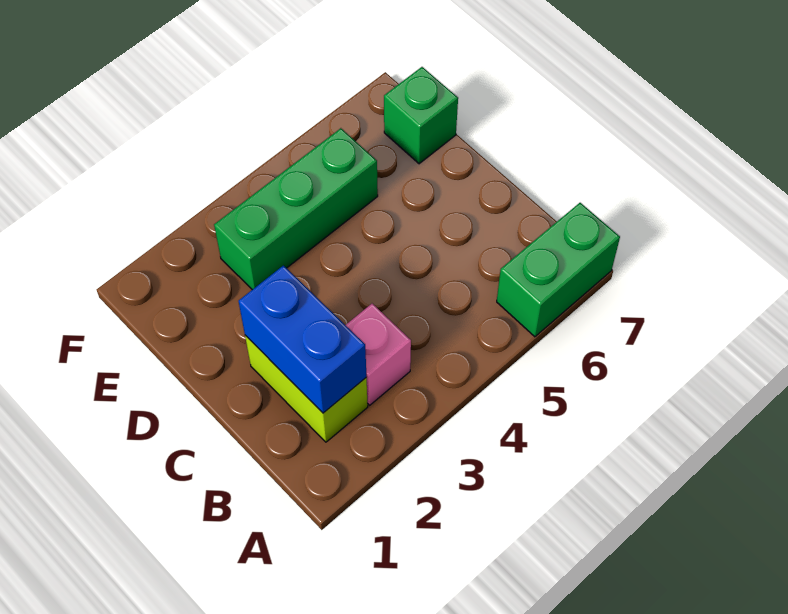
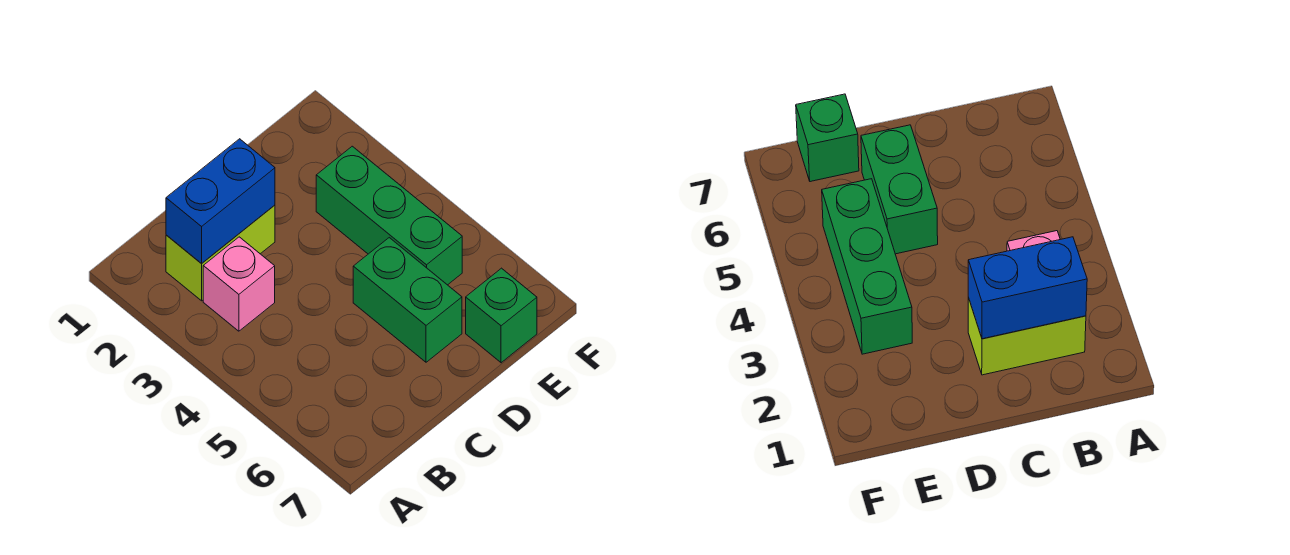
green 1x2 brick [497,203,620,337] -> green 1x2 brick moved to [353,238,462,362]

